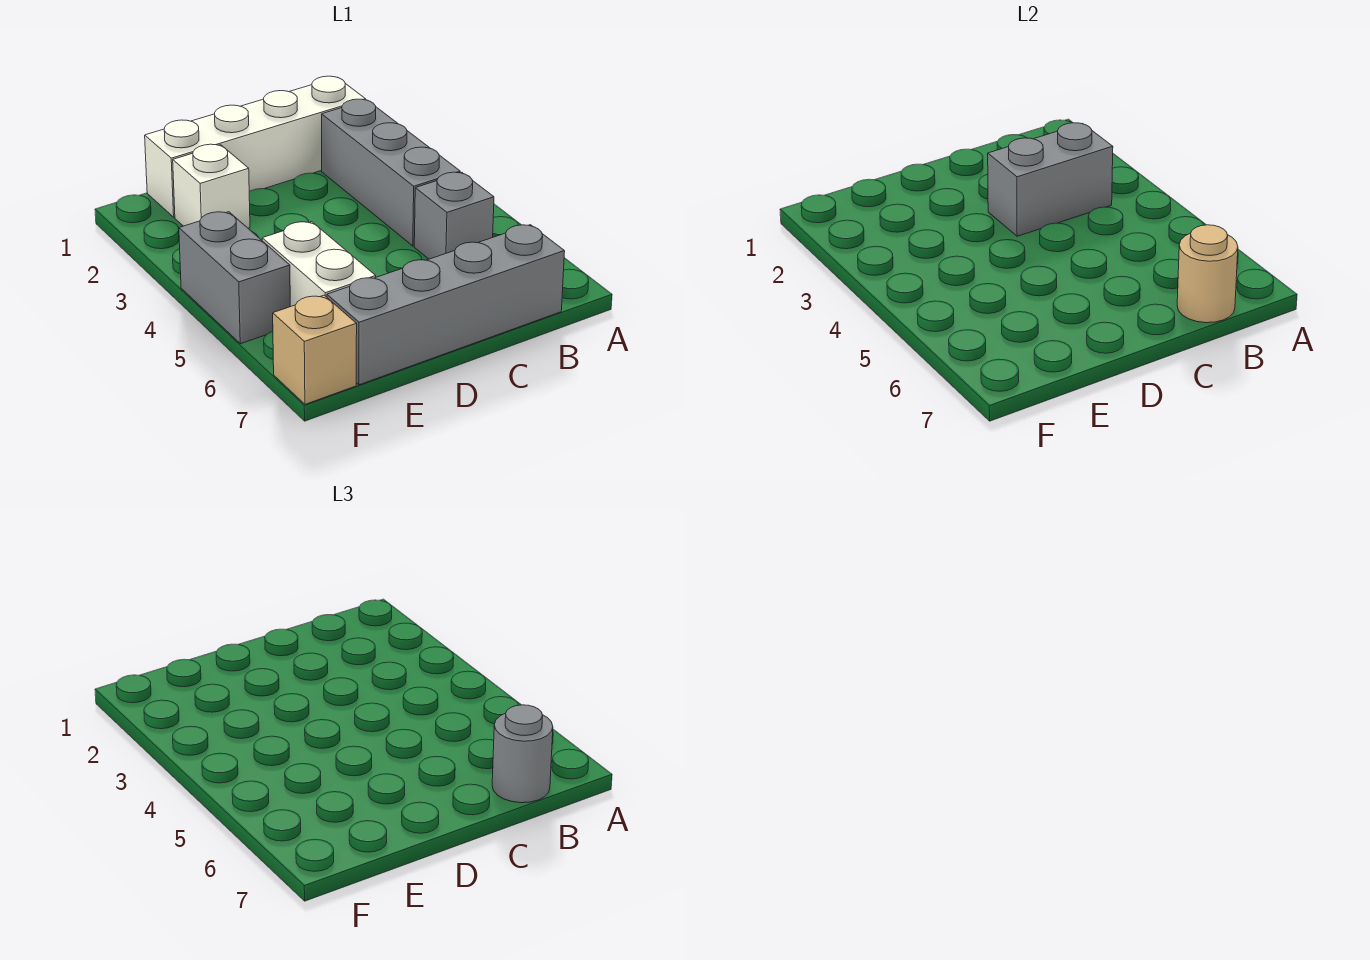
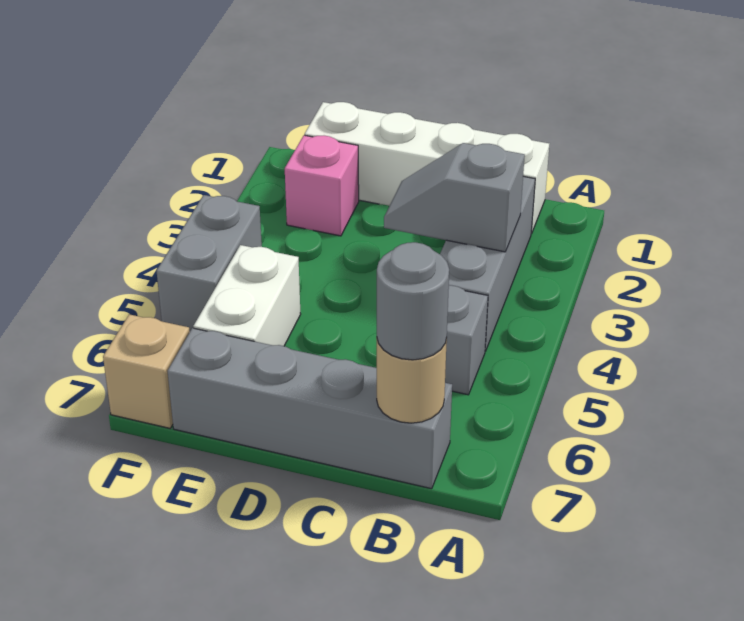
grey 1x2 brick [988,123,1113,236] -> grey 1x2 slope [384,143,525,252]
white 1x1 brick [173,144,250,228] -> pink 1x1 brick [285,135,359,236]

